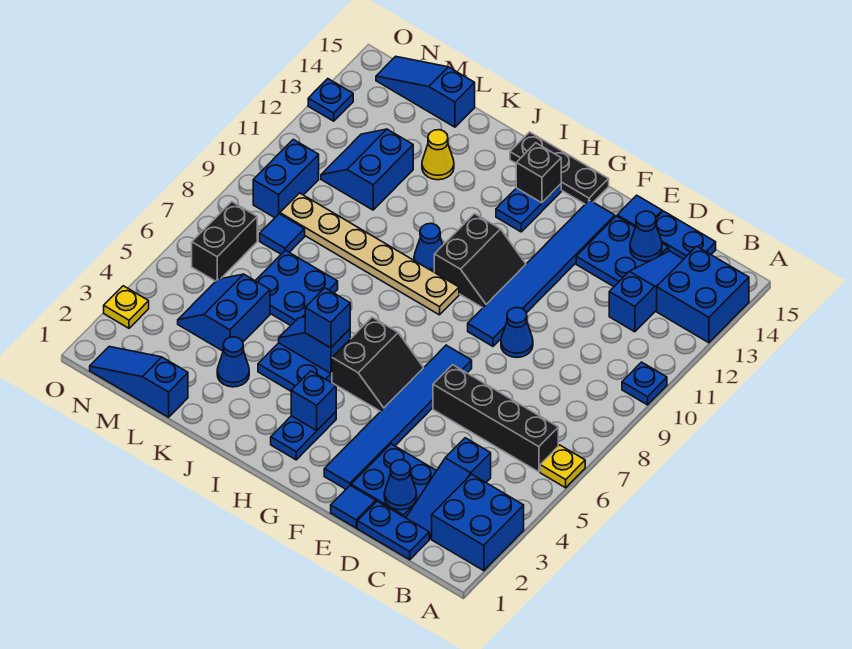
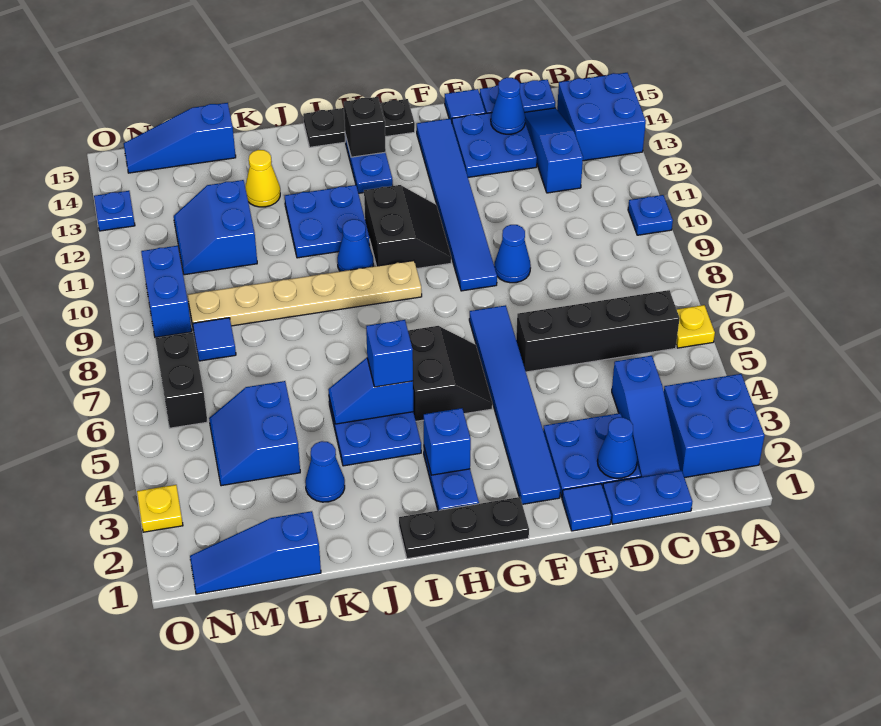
none -> black 1x3 plate [399,497,529,559]
blue 2x2 plate [255,250,338,326] -> blue 2x2 plate moved to [285,185,370,258]

